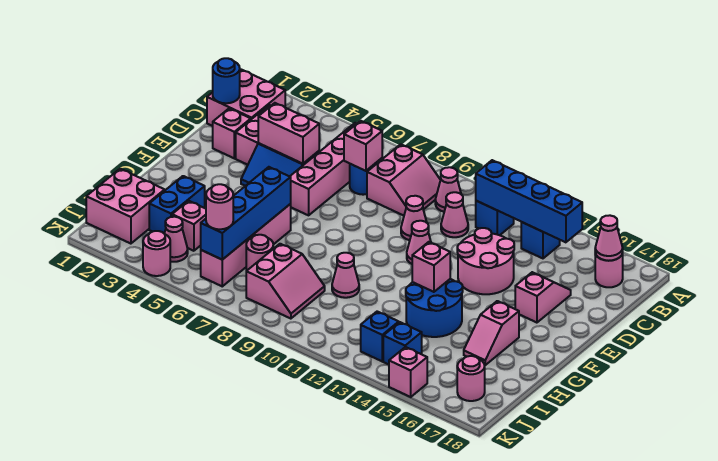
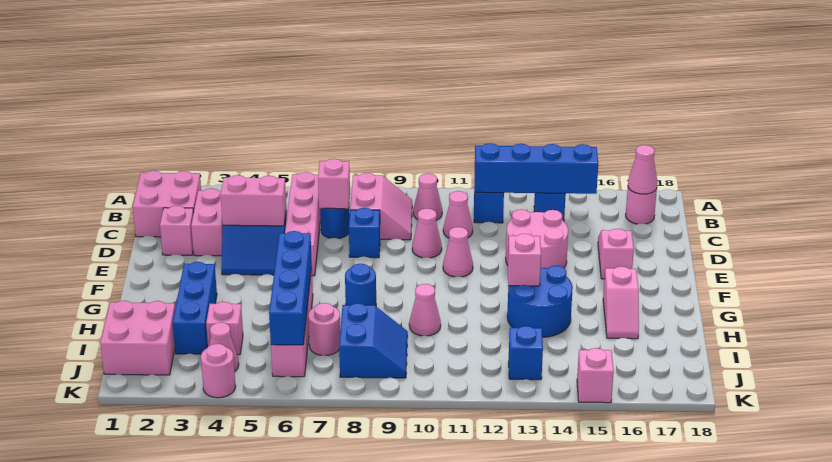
blue 1x1 round brick [213,58,240,103] -> blue 1x1 round brick moved to [345,264,376,306]
blue 1x2 brick [149,176,205,233] -> blue 1x3 brick [173,262,217,354]
pink 2x2 slope [246,244,325,319] -> blue 2x2 slope [339,303,408,378]
pink 1x1 round brick [206,184,233,229] -> none
blue 1x1 brick [383,322,422,365] -> blue 1x1 brick moved to [349,208,380,258]
pink 1x1 round brick [457,356,485,401] -> none

